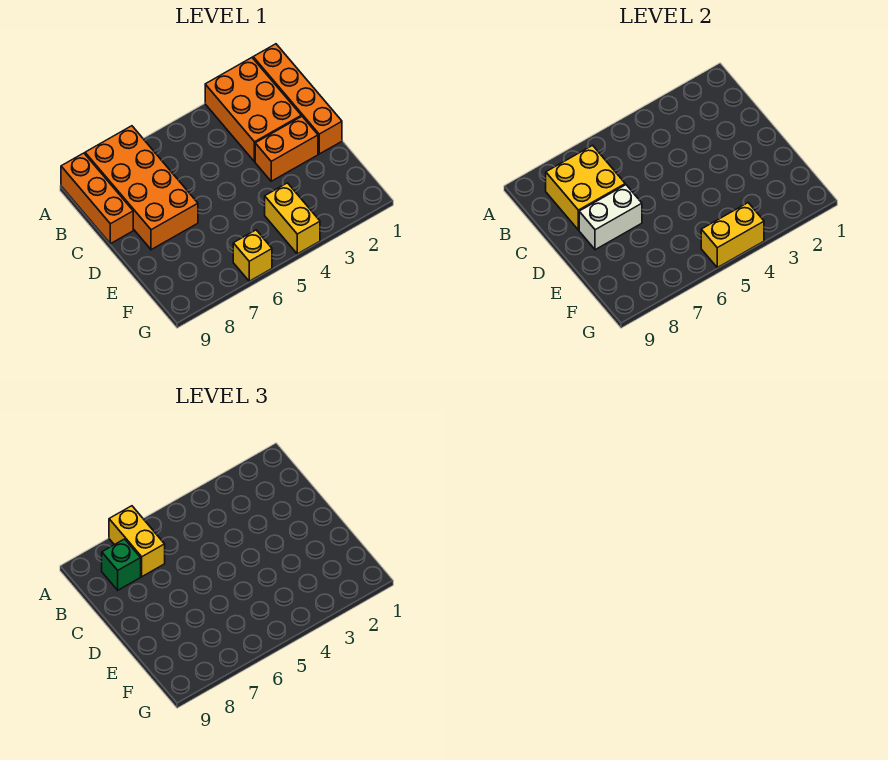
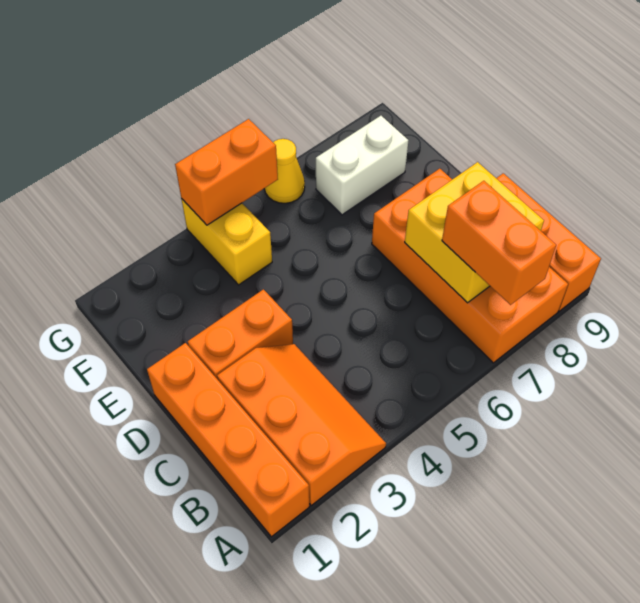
orange 2x3 brick [205,58,301,162] -> orange 2x3 slope [217,344,386,505]
yellow 1x2 brick [109,506,165,577] -> orange 1x2 brick [442,181,556,305]
green 1x1 brick [102,539,141,590] -> none
white 1x2 brick [579,185,642,250] -> white 1x2 brick moved to [316,116,409,215]
yellow 1x2 brick [701,203,764,267] -> orange 1x2 brick [175,119,278,225]
yellow 1x1 brick [233,230,272,281] -> yellow 1x1 cone [264,139,305,203]

